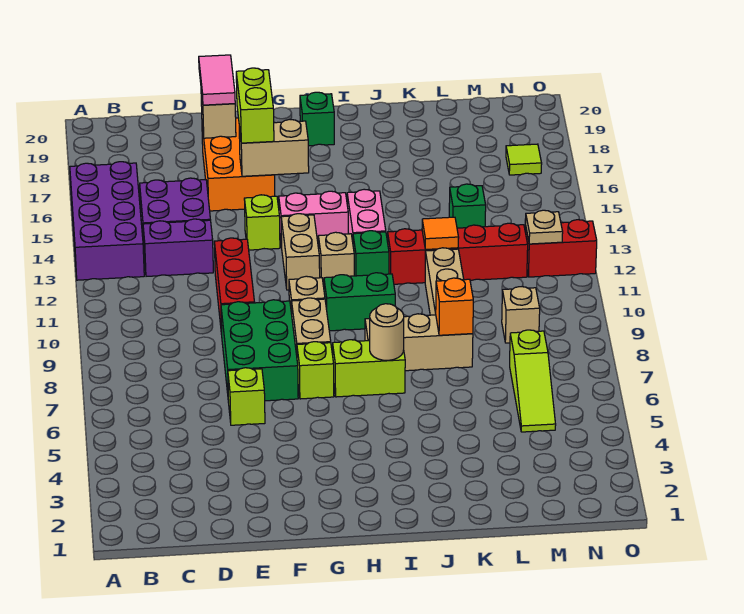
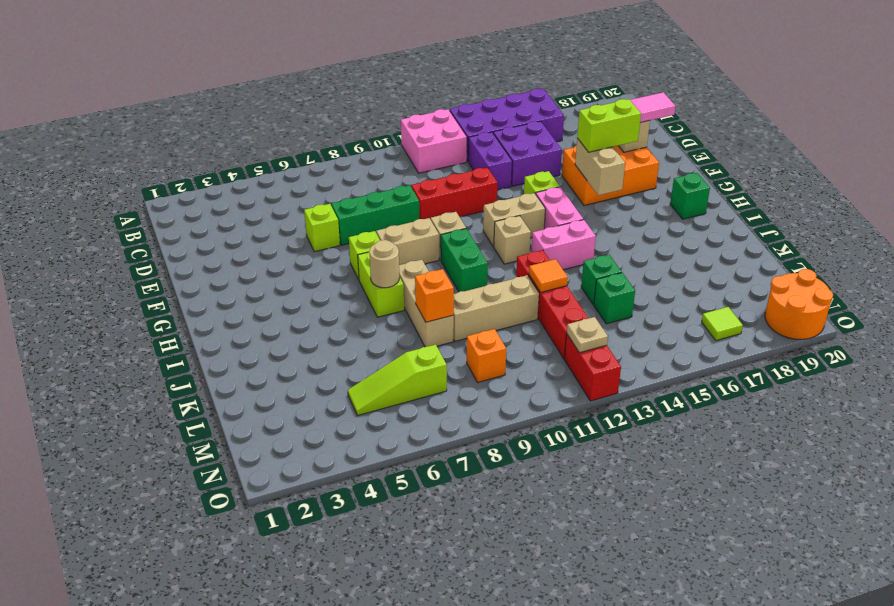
none -> pink 2x2 brick [401,109,467,173]
green 2x3 brick [221,300,298,403] -> green 1x3 brick [331,185,419,245]
green 1x1 brick [353,231,389,276] -> green 1x1 brick moved to [581,255,622,305]
tan 1x1 brick [502,287,540,343] -> orange 1x1 brick [467,329,506,382]
none -> orange 2x2 round brick [765,269,833,339]

